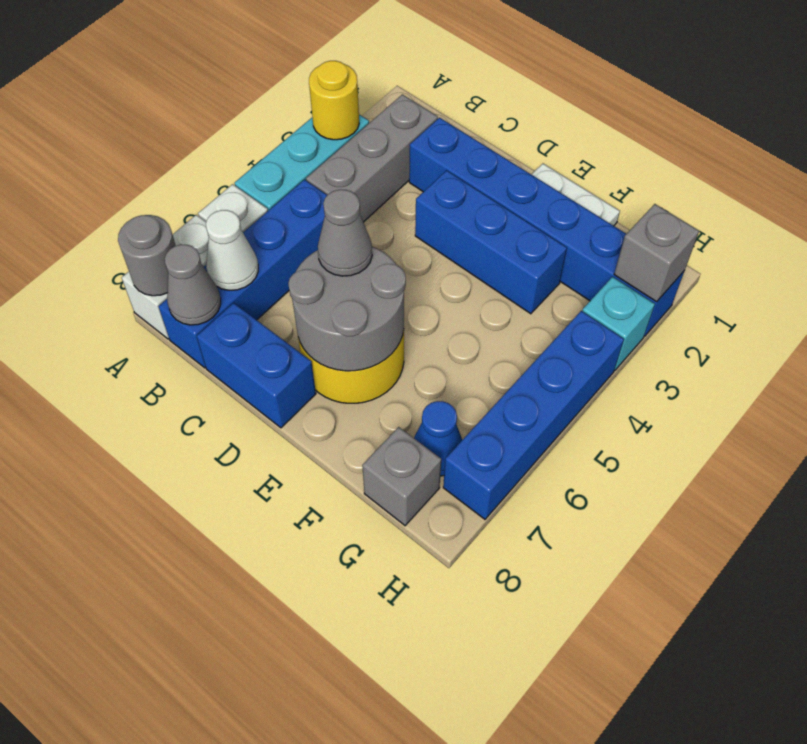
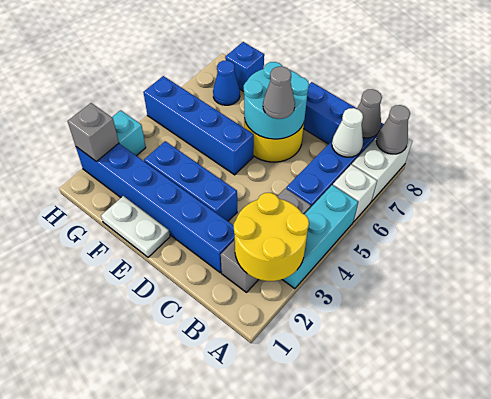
yellow 1x1 round brick [309,61,359,140] -> yellow 2x2 round brick [234,193,309,281]
grey 1x1 round brick [118,215,176,296] -> grey 1x1 cone [376,105,410,154]
grey 2x2 round brick [288,247,406,371] -> cyan 2x2 round brick [244,62,309,139]
grey 1x1 brick [362,427,441,526] -> blue 1x1 brick [225,42,264,91]
blue 1x4 brick [443,311,624,519] -> blue 1x4 brick turned to [143,76,254,175]

